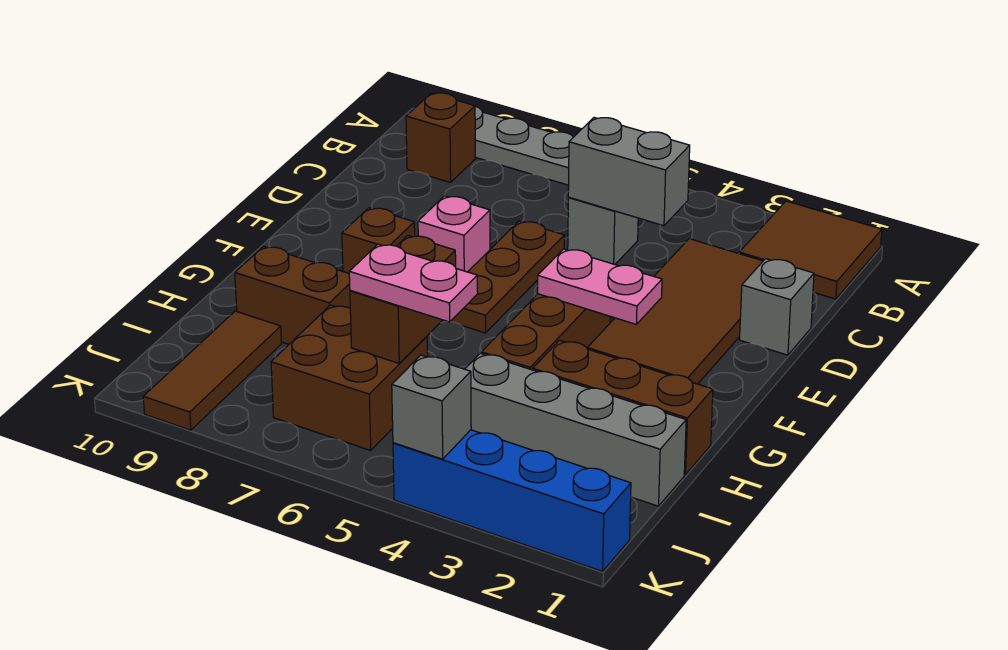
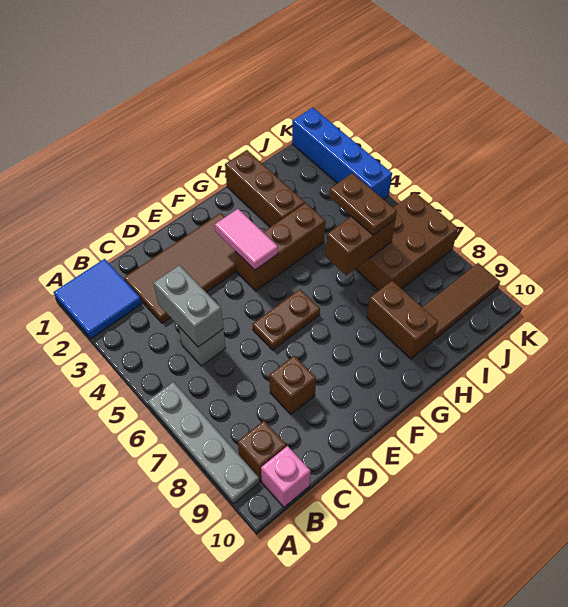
brown 2x2 tile [739,201,882,299] -> blue 2x2 tile [54,259,142,338]
grey 1x1 brick [740,259,814,355] -> none
brown 1x3 plate [450,221,564,333] -> brown 1x2 plate [252,289,320,350]
pink 1x1 brick [418,196,490,272] -> pink 1x1 brick moved to [261,446,311,507]
pink 1x2 plate [538,249,662,324] -> pink 1x2 tile [215,209,278,270]
brown 1x1 brick [342,208,415,273] -> brown 1x1 brick moved to [269,356,316,414]
grey 1x4 brick [465,353,686,506] -> none
pink 1x2 plate [349,244,478,322] -> brown 1x2 plate [329,173,397,235]
brown 2x2 brick [271,305,428,450] -> brown 2x3 brick [356,192,458,290]
grey 1x1 brick [392,355,471,459] -> none

